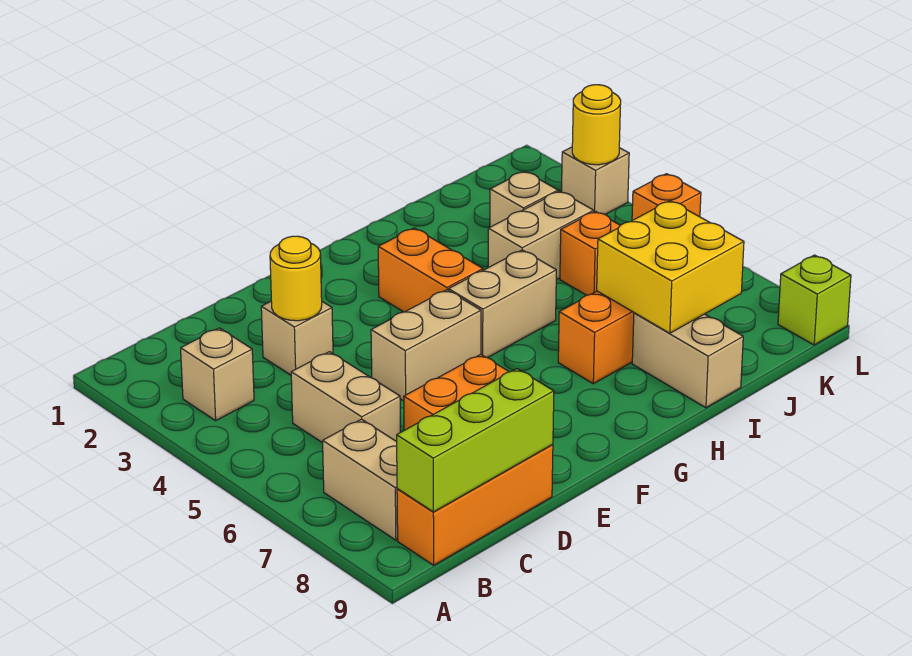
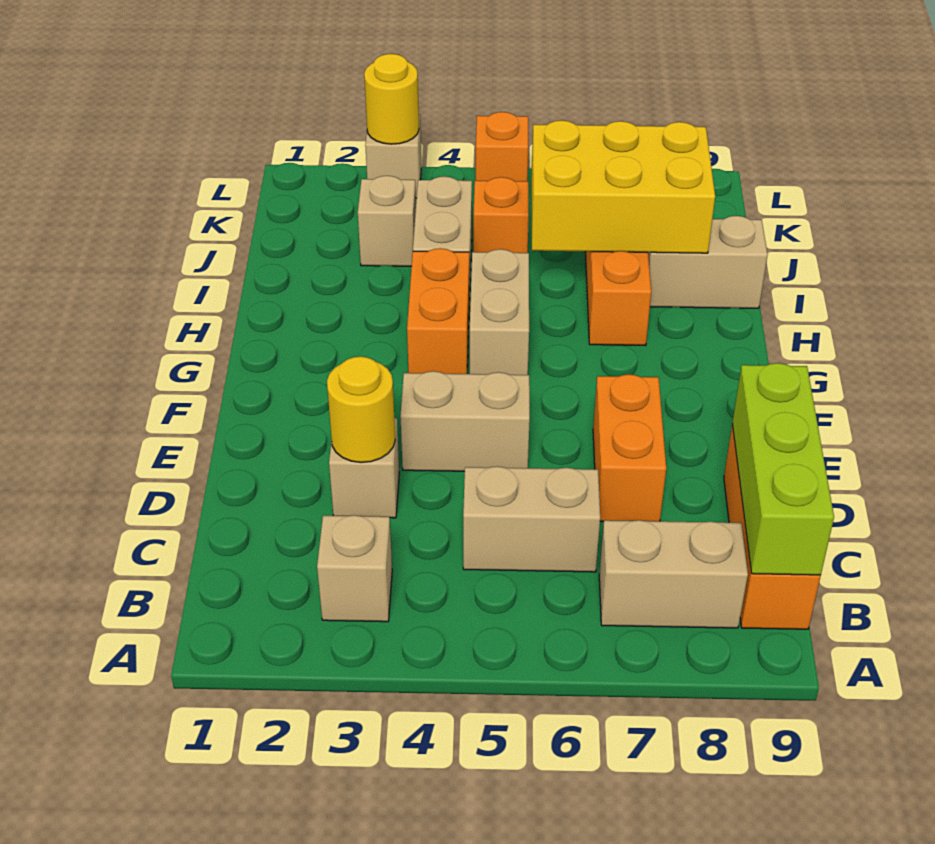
tan 1x2 brick [371,290,481,401] -> tan 1x2 brick turned to [400,371,530,471]
orange 1x2 brick [378,228,483,312] -> orange 1x2 brick turned to [407,248,469,374]
yellow 2x2 brick [597,201,744,333] -> yellow 2x3 brick [531,120,715,253]
lime 1x1 brick [778,255,851,345] -> none

